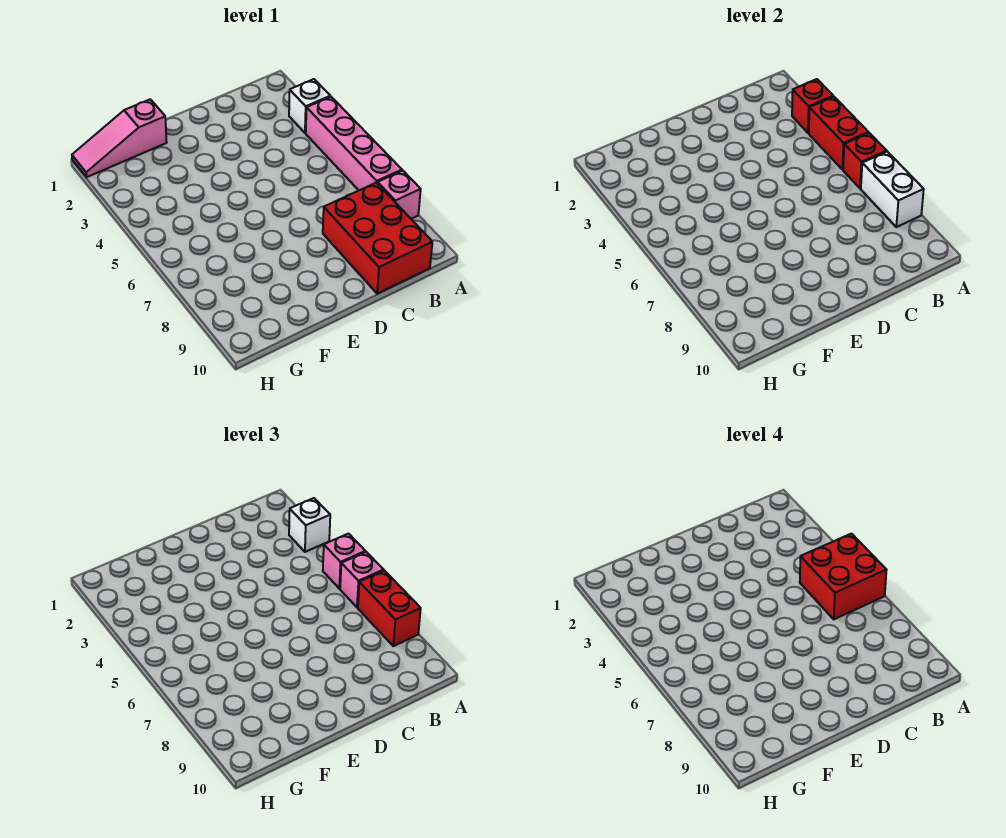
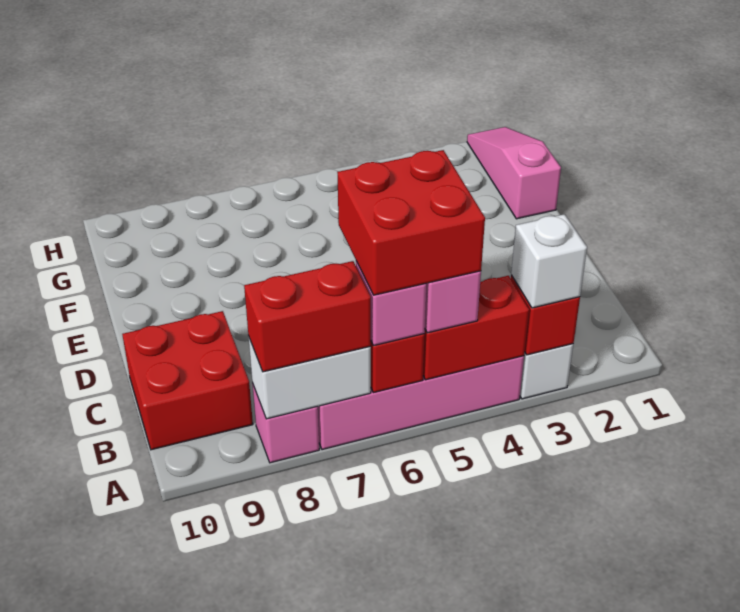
red 2x3 brick [323,183,432,294] -> red 2x2 brick [122,311,253,450]

